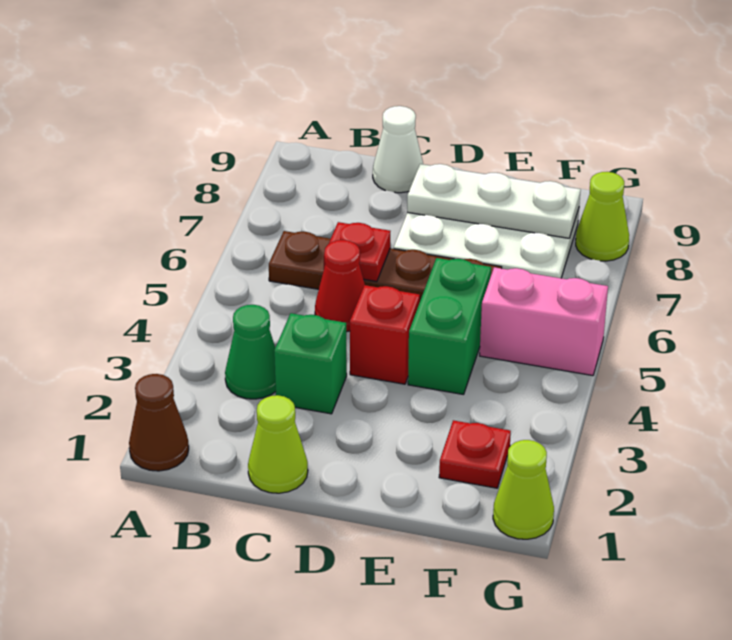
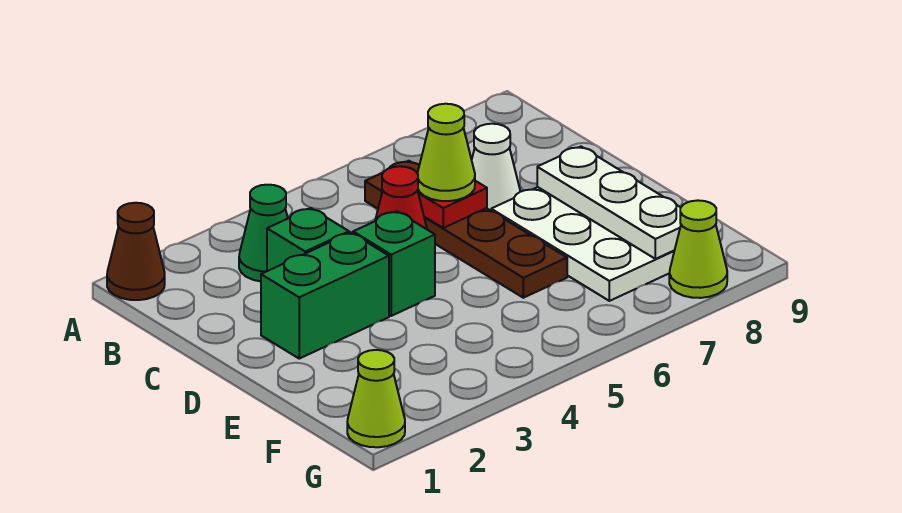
lime 1x1 cone [248,395,308,493] -> lime 1x1 cone moved to [418,104,475,201]
white 1x1 cone [373,106,423,193] -> white 1x1 cone moved to [472,124,520,211]
red 1x1 brick [350,285,420,384] -> green 1x1 brick [353,211,435,316]
green 1x2 brick [408,258,491,395] -> green 1x2 brick moved to [261,233,389,359]
red 1x1 plate [439,420,511,488] -> none
pink 1x2 brick [480,267,608,376] -> none

